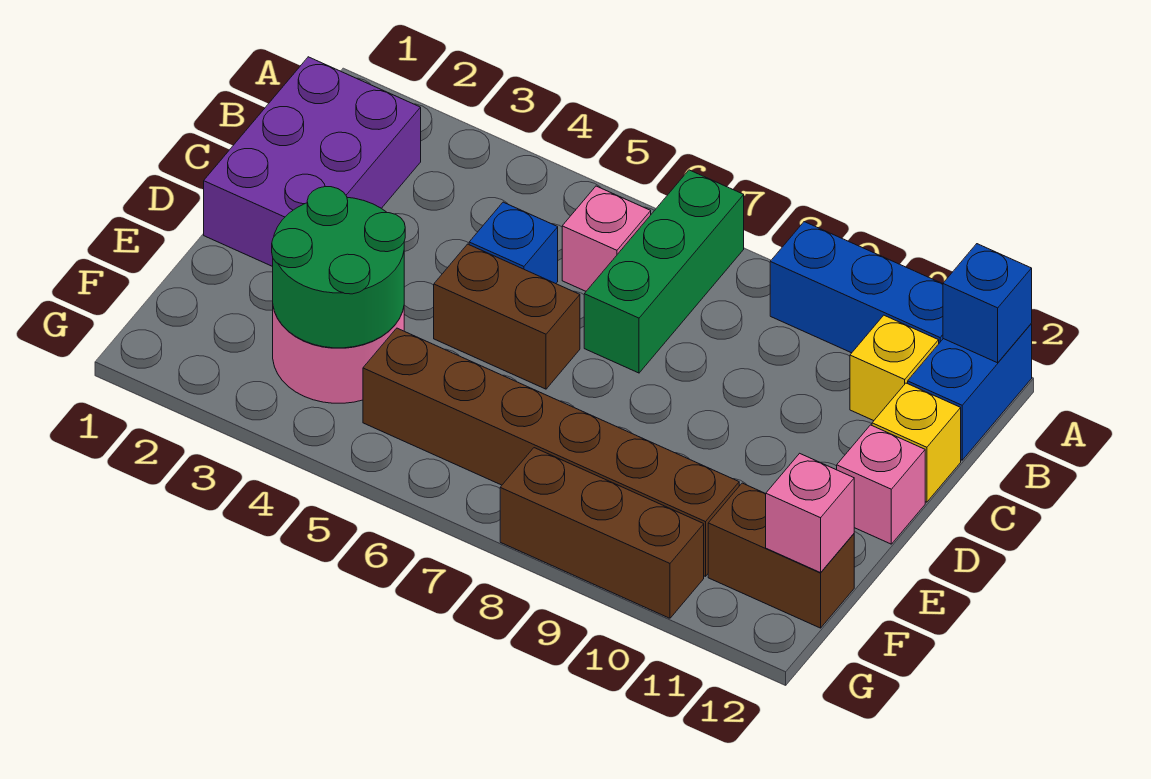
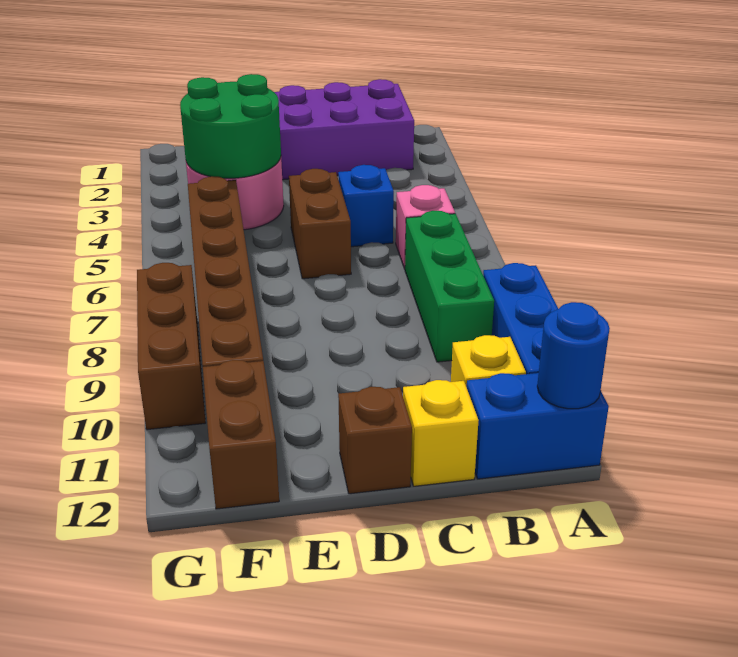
green 1x3 brick [584,170,744,373] -> green 1x3 brick turned to [405,211,494,362]
blue 1x1 brick [943,244,1032,363] -> blue 1x1 round brick [537,302,610,409]
pink 1x1 brick [837,425,925,544] -> brown 1x1 brick [338,387,412,494]
pink 1x1 brick [766,453,854,573] -> none

